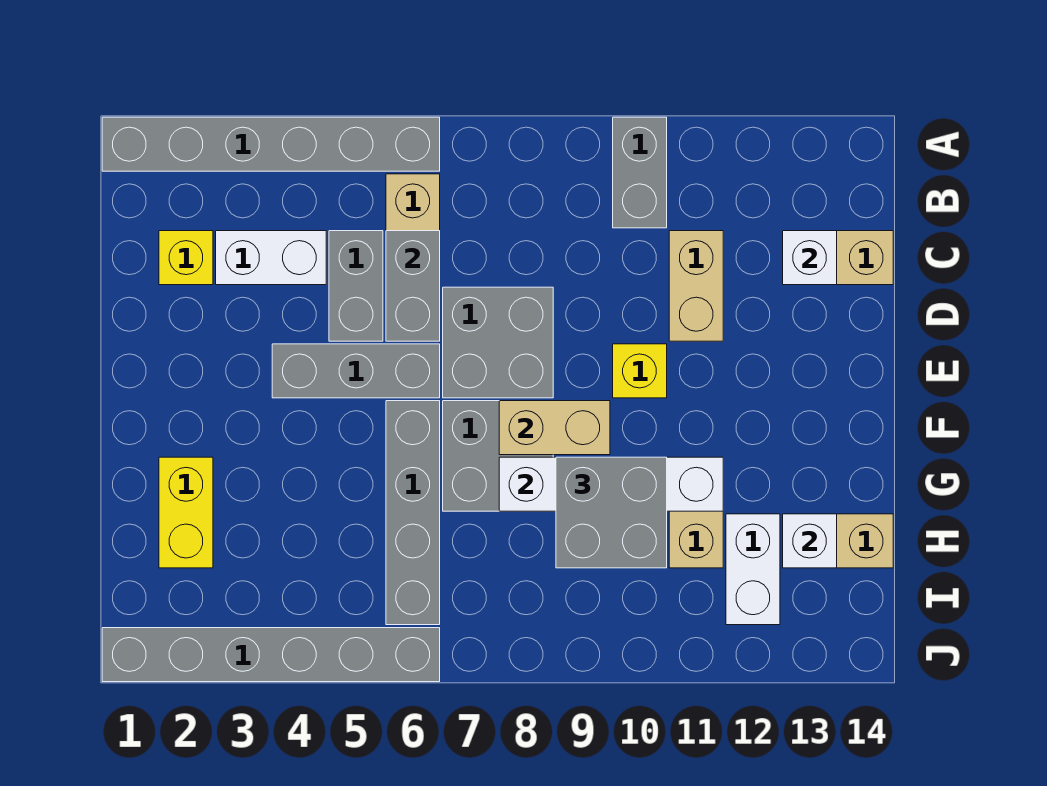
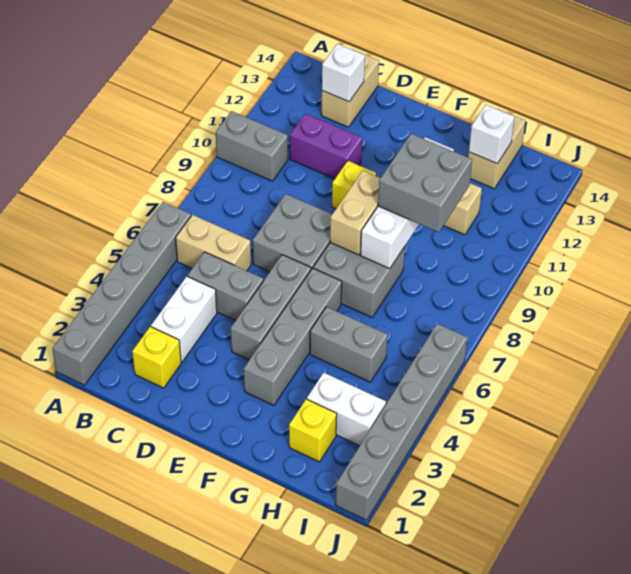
grey 1x2 brick [386,231,440,341] -> grey 1x2 brick moved to [310,307,387,382]
tan 1x2 brick [669,231,723,341] -> purple 1x2 brick [290,114,362,179]
grey 1x4 brick [386,401,440,625] -> grey 1x4 brick turned to [244,268,342,405]
yellow 1x2 brick [159,457,213,568] -> yellow 1x1 brick [289,399,337,462]
white 1x2 brick [726,514,780,625] -> white 1x2 brick moved to [307,373,386,446]

